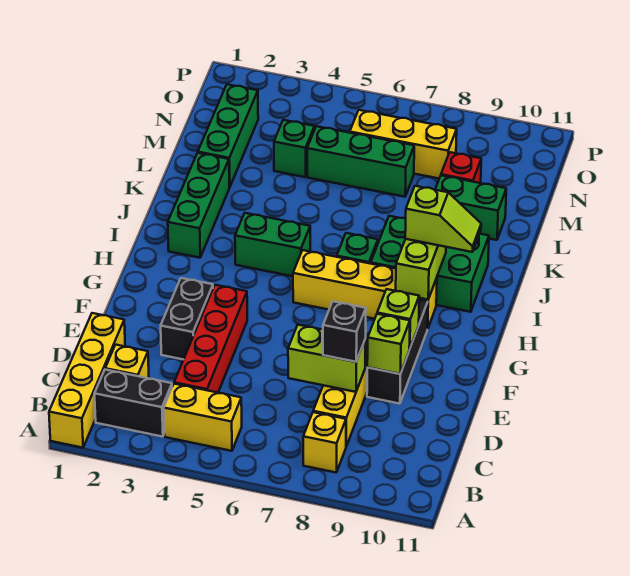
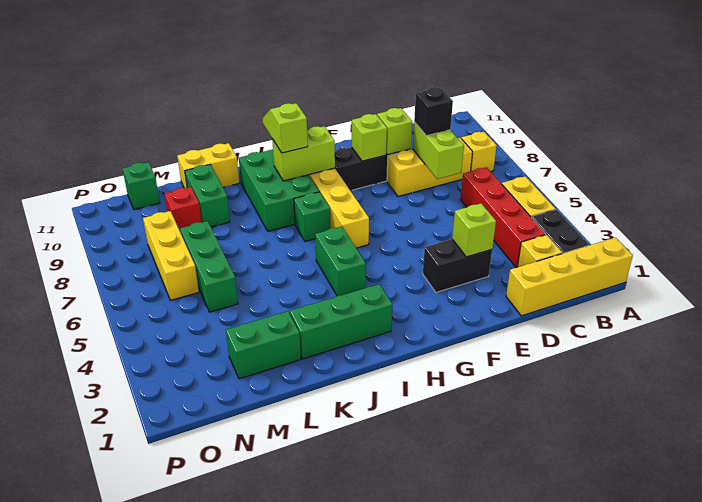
red 1x4 brick [174,285,247,393] -> red 1x4 brick turned to [460,167,546,267]
none -> lime 1x1 brick [452,203,496,257]
none -> yellow 1x2 brick [177,143,239,188]
green 1x3 brick [198,84,258,187] -> green 1x2 brick [226,311,301,379]
green 1x1 brick [274,120,315,177] -> green 1x1 brick moved to [123,162,160,210]

